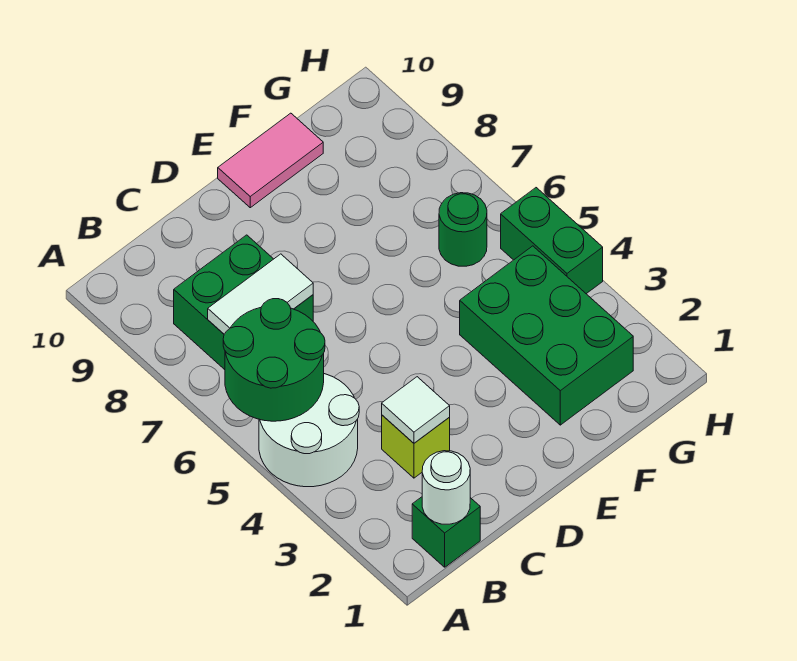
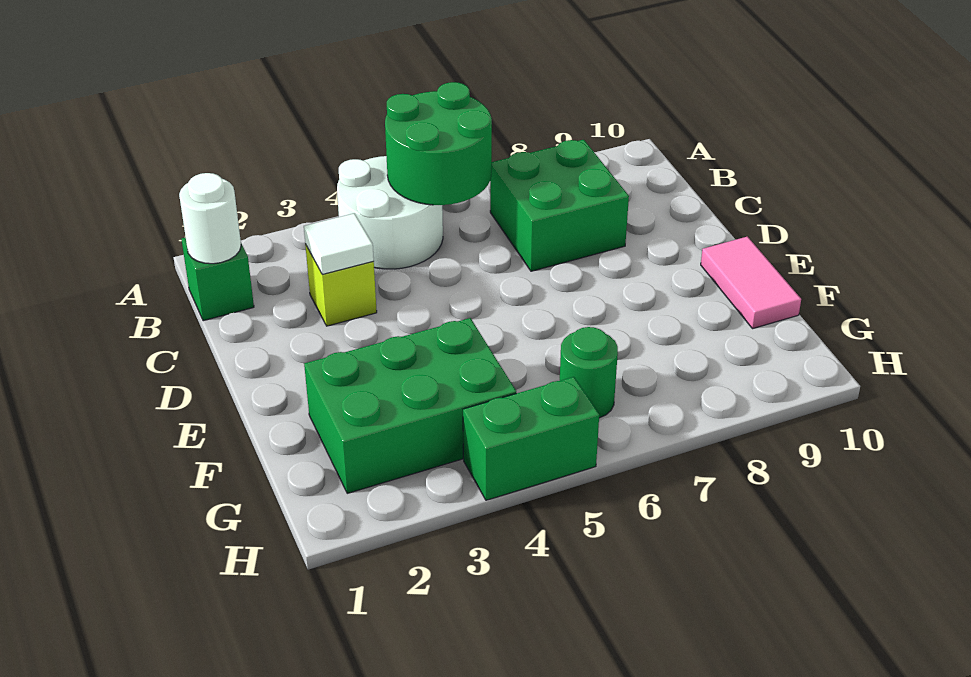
white 1x2 tile [208,254,313,334] -> none

